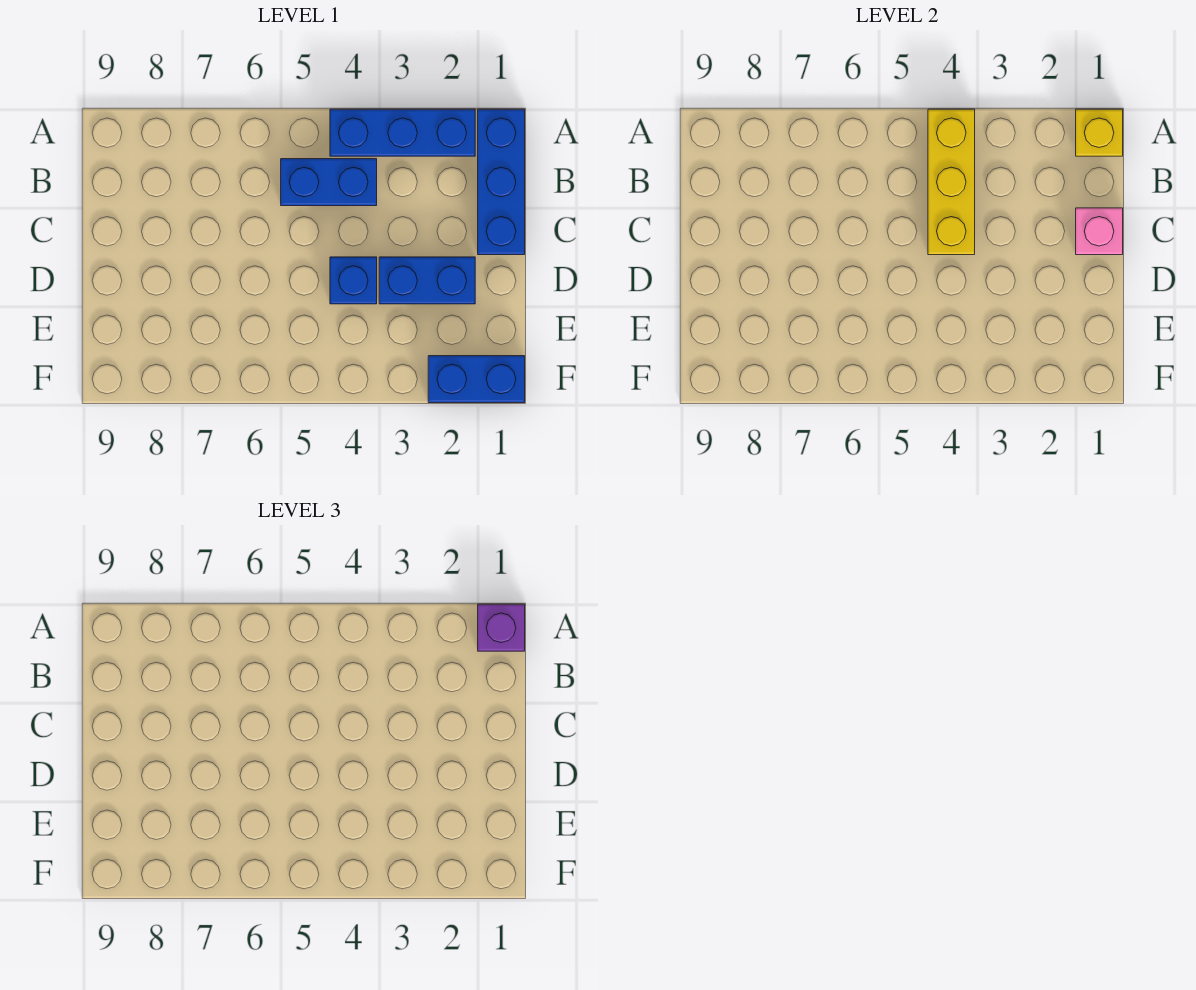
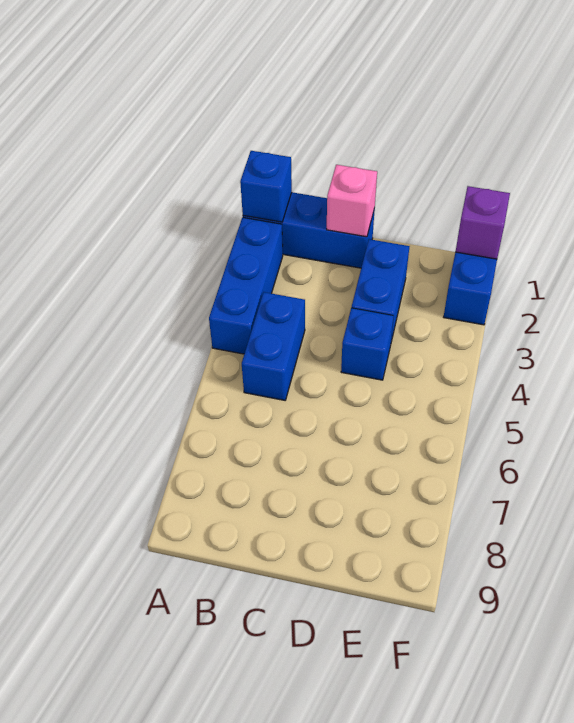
yellow 1x1 brick [1076,109,1123,156] -> blue 1x1 brick [240,151,292,222]
purple 1x1 brick [478,604,525,651] -> purple 1x1 brick moved to [456,186,510,259]
yellow 1x3 brick [928,109,975,255] -> none

